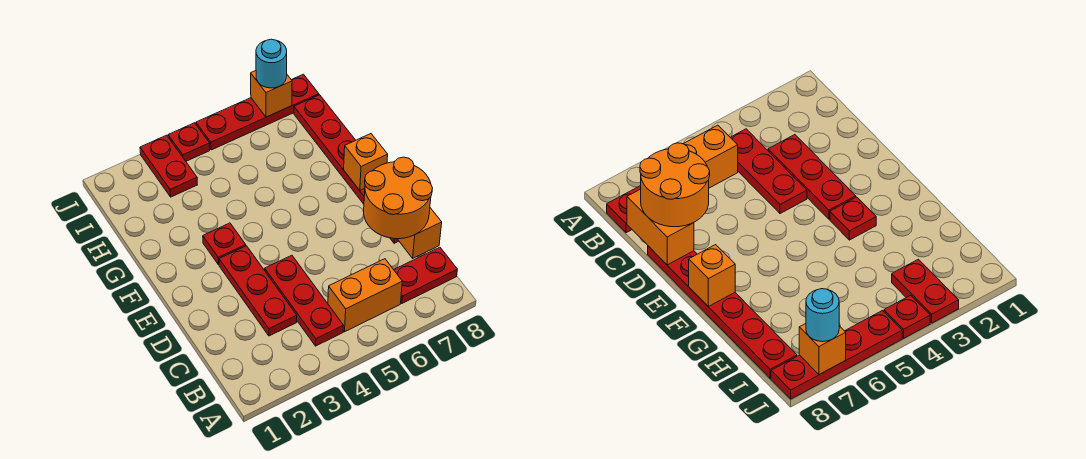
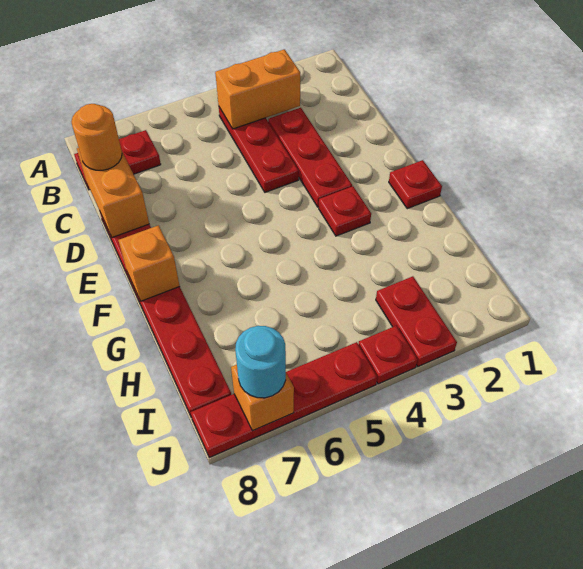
orange 1x2 brick [328,259,402,332] -> orange 1x2 brick moved to [215,49,300,129]
orange 2x2 round brick [364,157,432,239] -> orange 1x1 round brick [71,104,122,170]
none -> red 1x1 plate [389,160,442,209]

